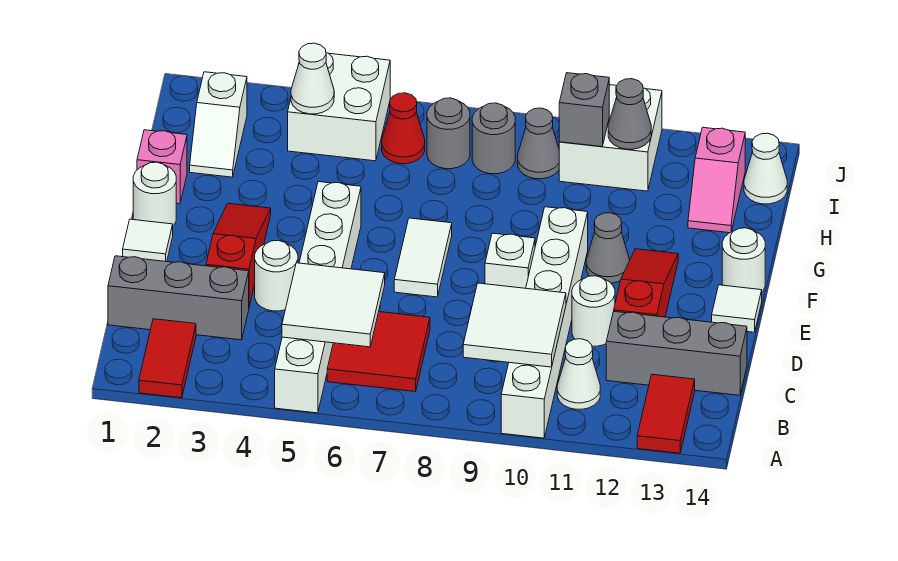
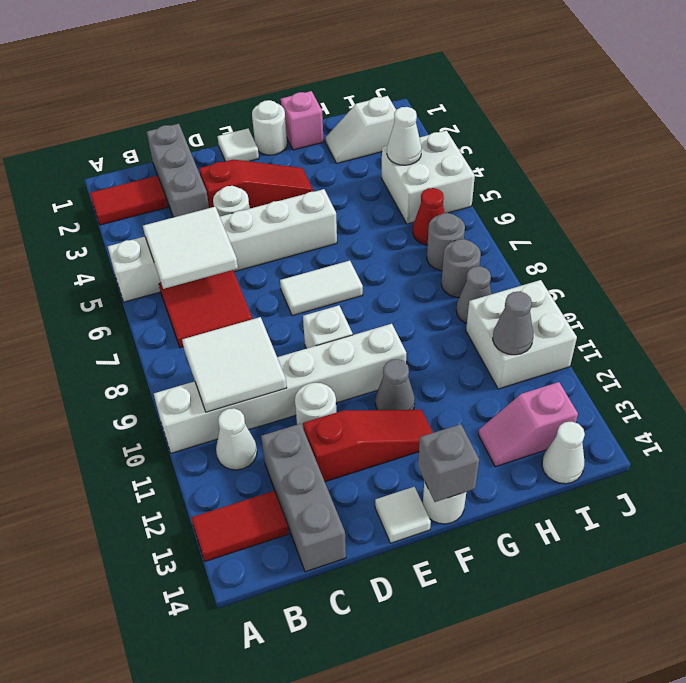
grey 1x1 brick [559,73,609,147] -> grey 1x1 brick moved to [418,424,479,502]

